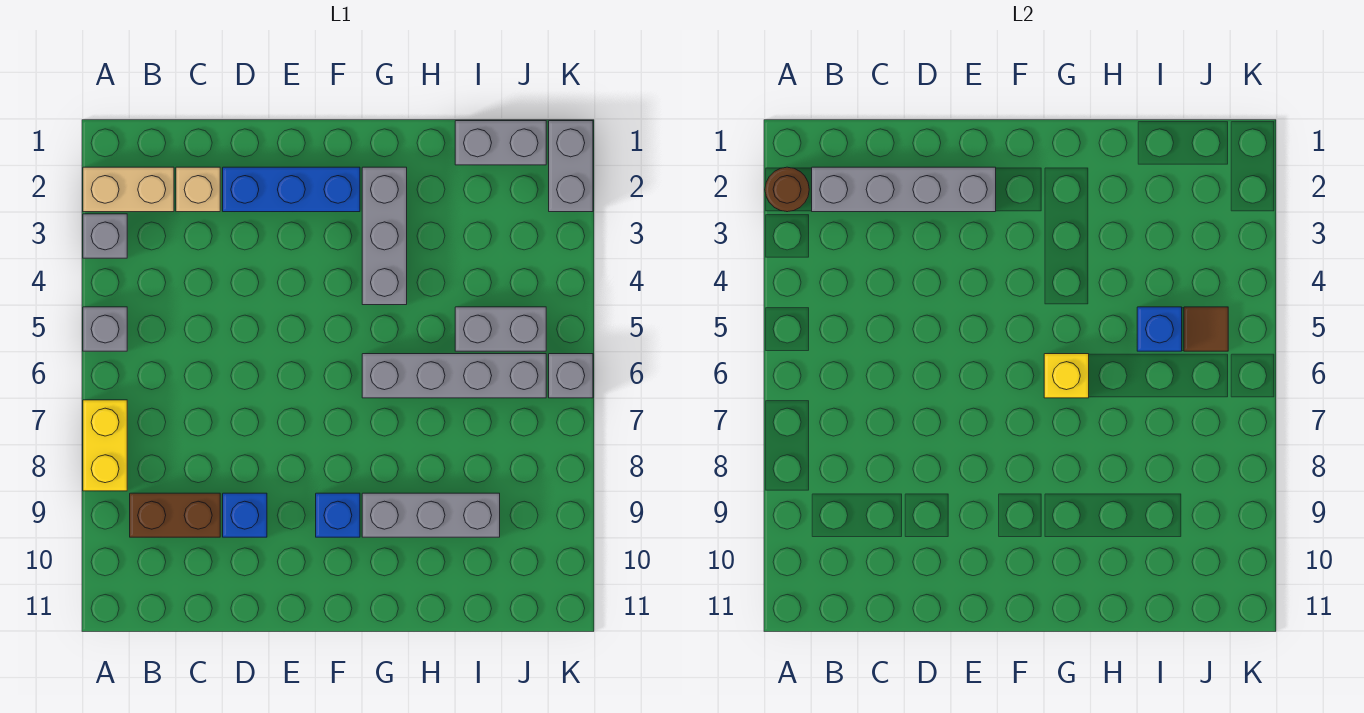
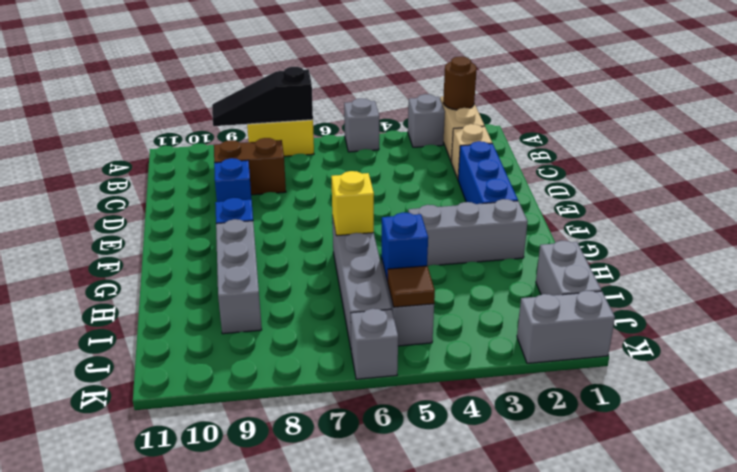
none -> black 1x3 slope [212,67,313,126]
grey 1x4 brick [812,167,996,212] -> none
brown 1x2 brick [130,493,220,537] -> brown 1x2 brick turned to [214,138,286,195]

